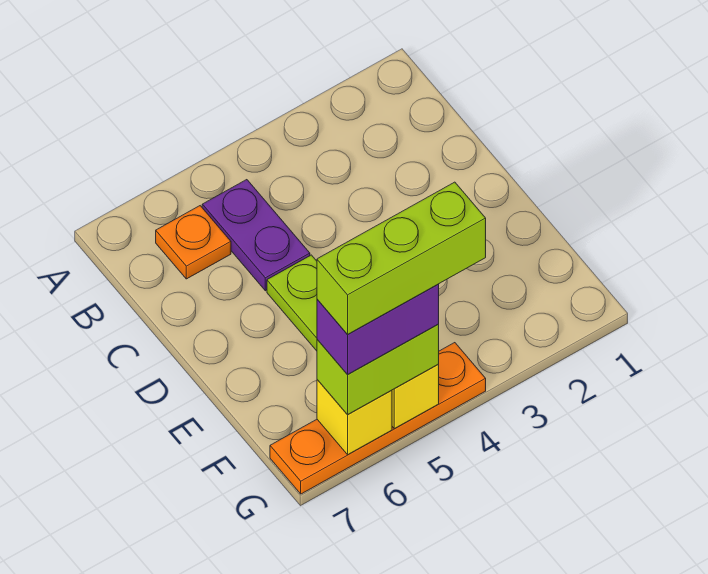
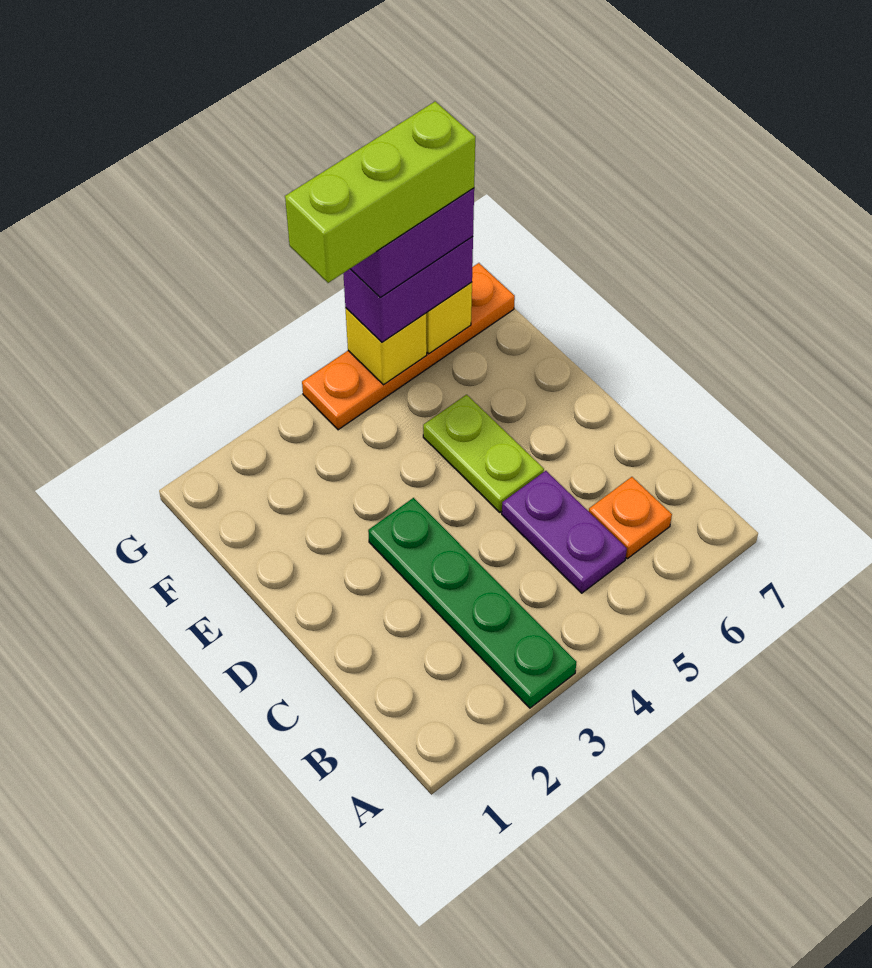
none -> green 1x4 plate [368,498,576,708]
lime 1x2 brick [317,324,439,415] -> purple 1x2 brick [343,237,473,342]

